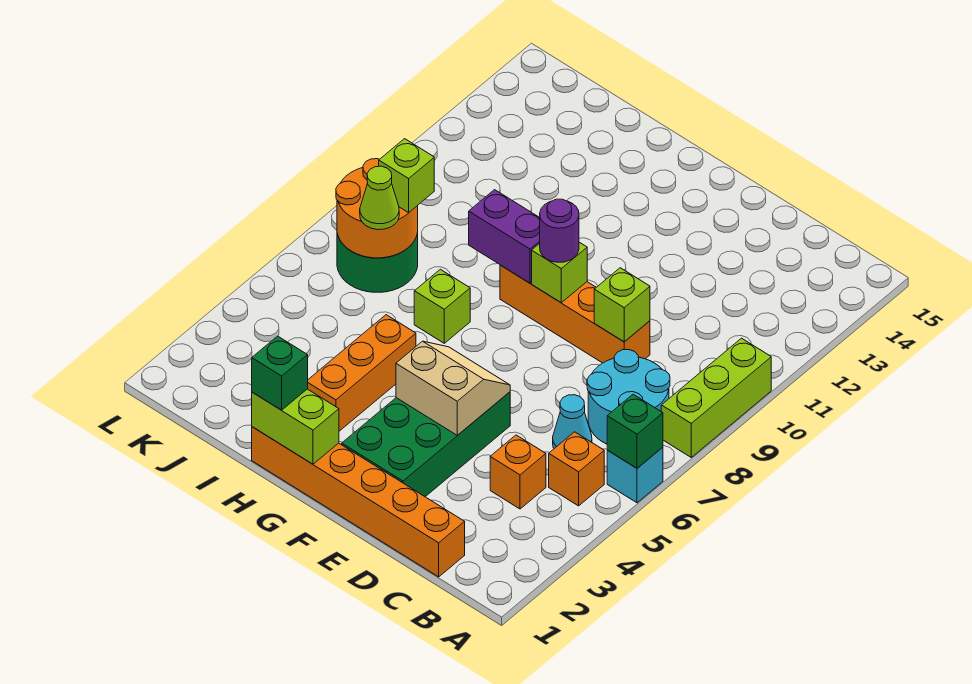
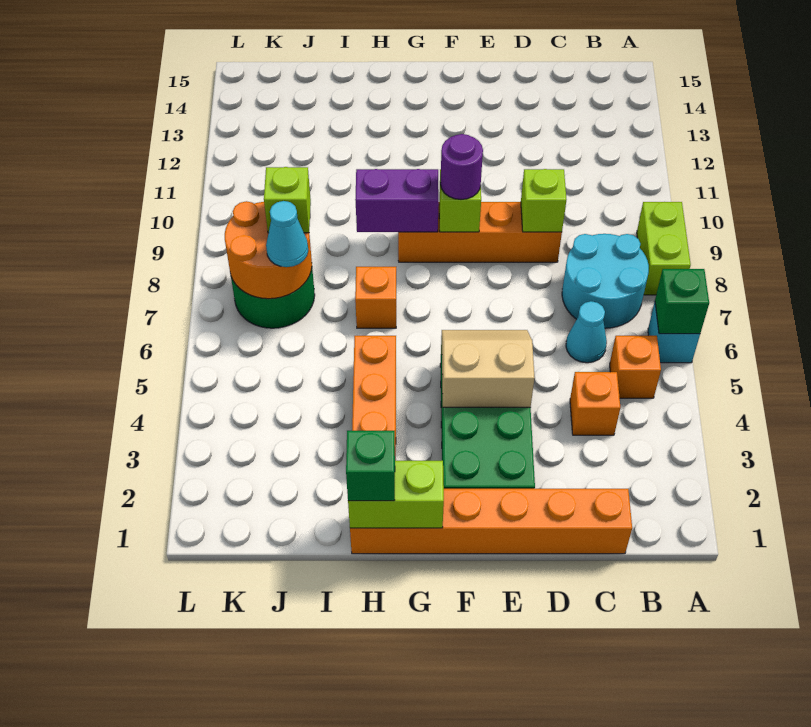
lime 1x3 brick [661,338,771,457] -> lime 1x2 brick [637,202,691,295]
lime 1x1 brick [414,269,470,343] -> orange 1x1 brick [355,267,396,328]
lime 1x1 cone [360,166,399,230] -> cyan 1x1 cone [266,201,308,267]

